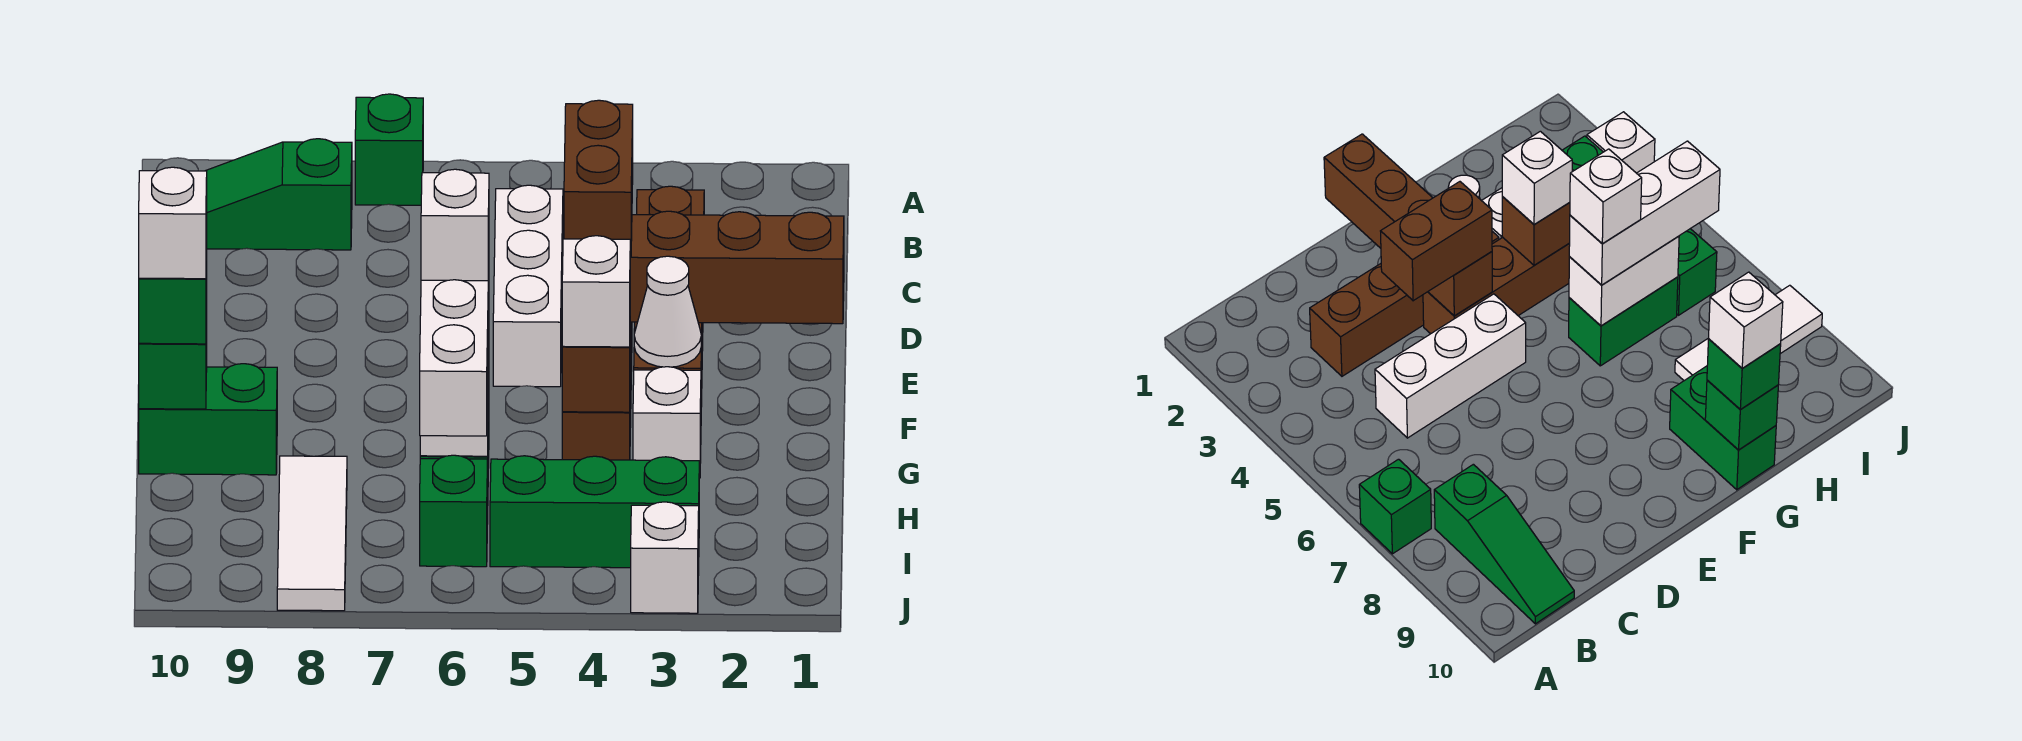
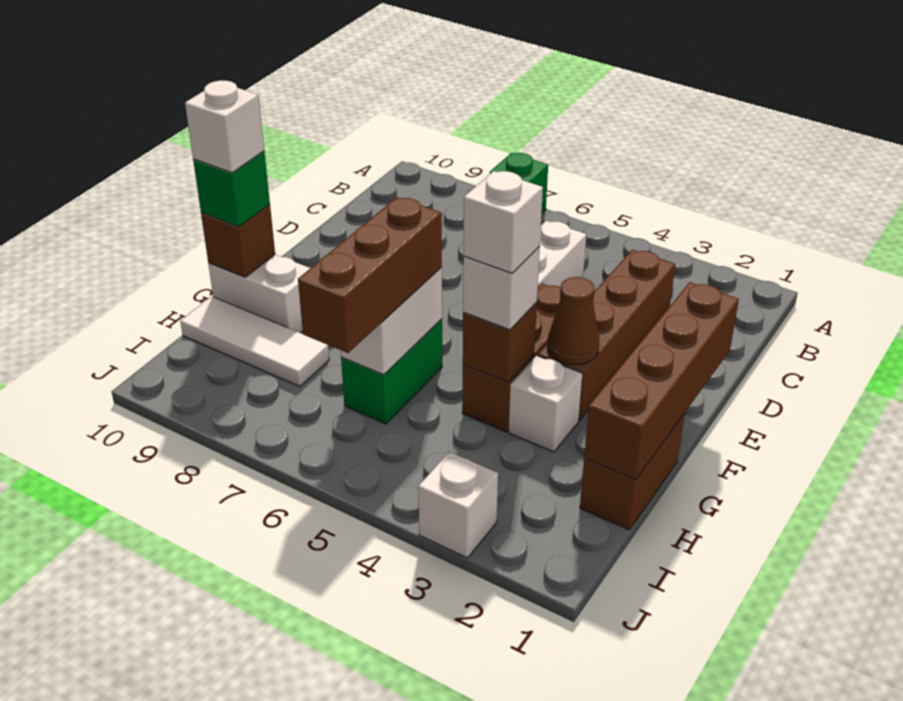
green 1x3 slope [206,139,352,250] -> none
brown 1x2 brick [564,100,633,257] -> brown 1x2 brick moved to [580,413,685,530]
brown 1x4 brick [630,211,844,324] -> brown 1x4 brick turned to [584,282,739,480]
white 1x1 cone [634,256,701,367] -> brown 1x1 cone [547,277,599,365]
white 1x3 brick [420,272,489,436] -> brown 1x3 brick [298,197,442,353]
white 1x1 brick [421,169,489,281] -> white 1x1 brick moved to [464,171,543,273]
green 1x2 brick [139,364,277,475] -> white 1x2 brick [208,255,310,333]
green 1x1 brick [139,308,207,409] -> brown 1x1 brick [201,204,275,277]
white 1x3 tile [277,456,347,611] -> white 1x3 tile turned to [180,296,329,387]
green 1x3 brick [490,456,699,568] -> none
green 1x1 brick [420,455,488,567] -> none

